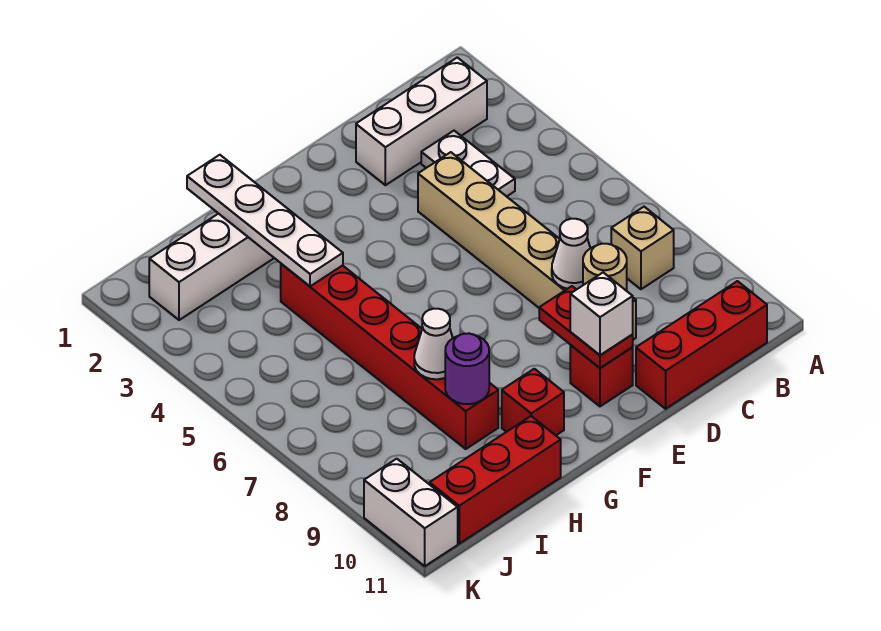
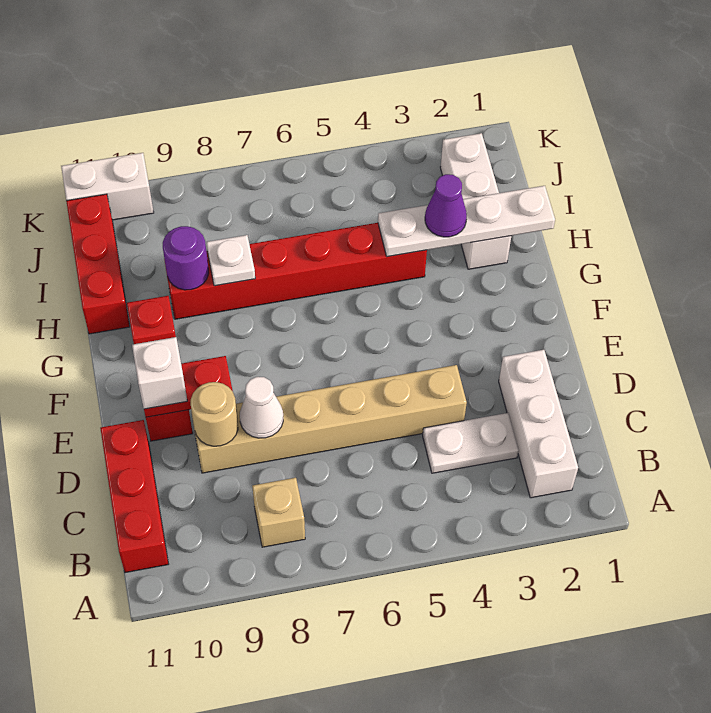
none -> purple 1x1 cone [425,174,467,237]
white 1x1 cone [414,309,453,379] -> white 1x1 plate [206,235,255,286]

